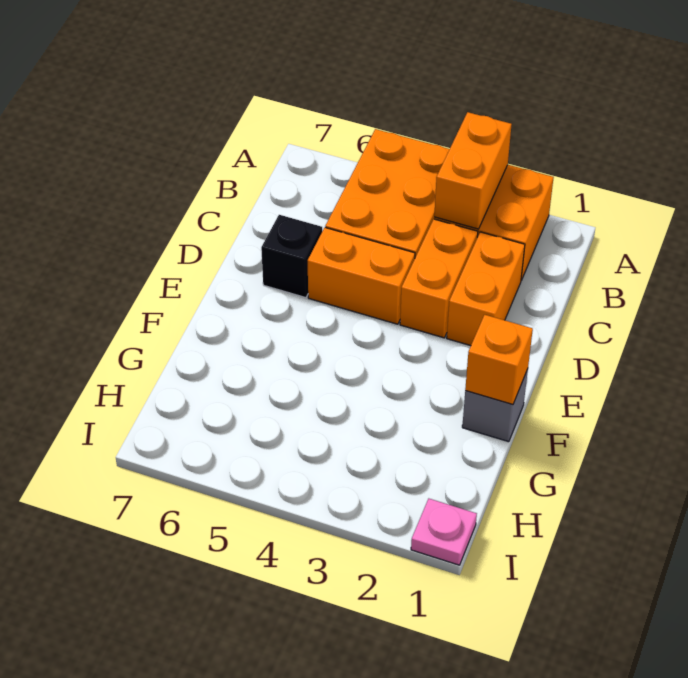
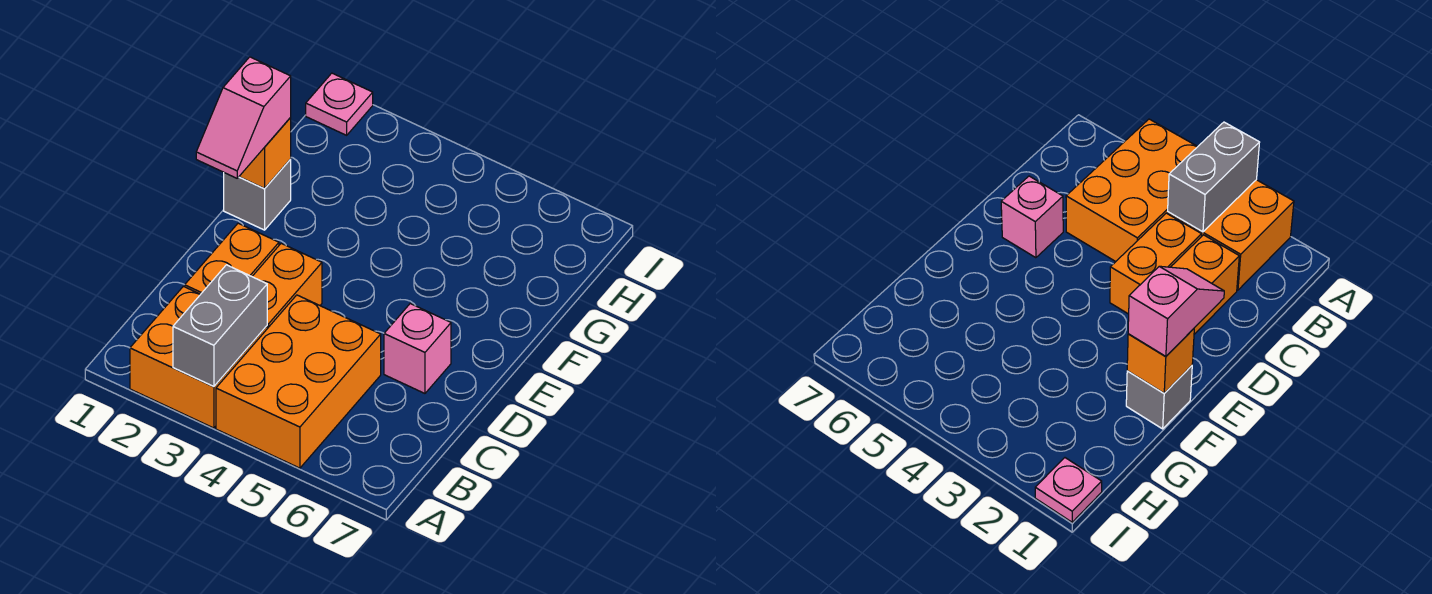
orange 1x2 brick [434,112,512,229] -> grey 1x2 brick [173,265,267,386]
orange 1x2 brick [308,228,415,324] -> none
black 1x1 brick [261,215,322,298] -> pink 1x1 brick [384,304,451,393]
none -> pink 1x2 slope [196,57,291,178]

